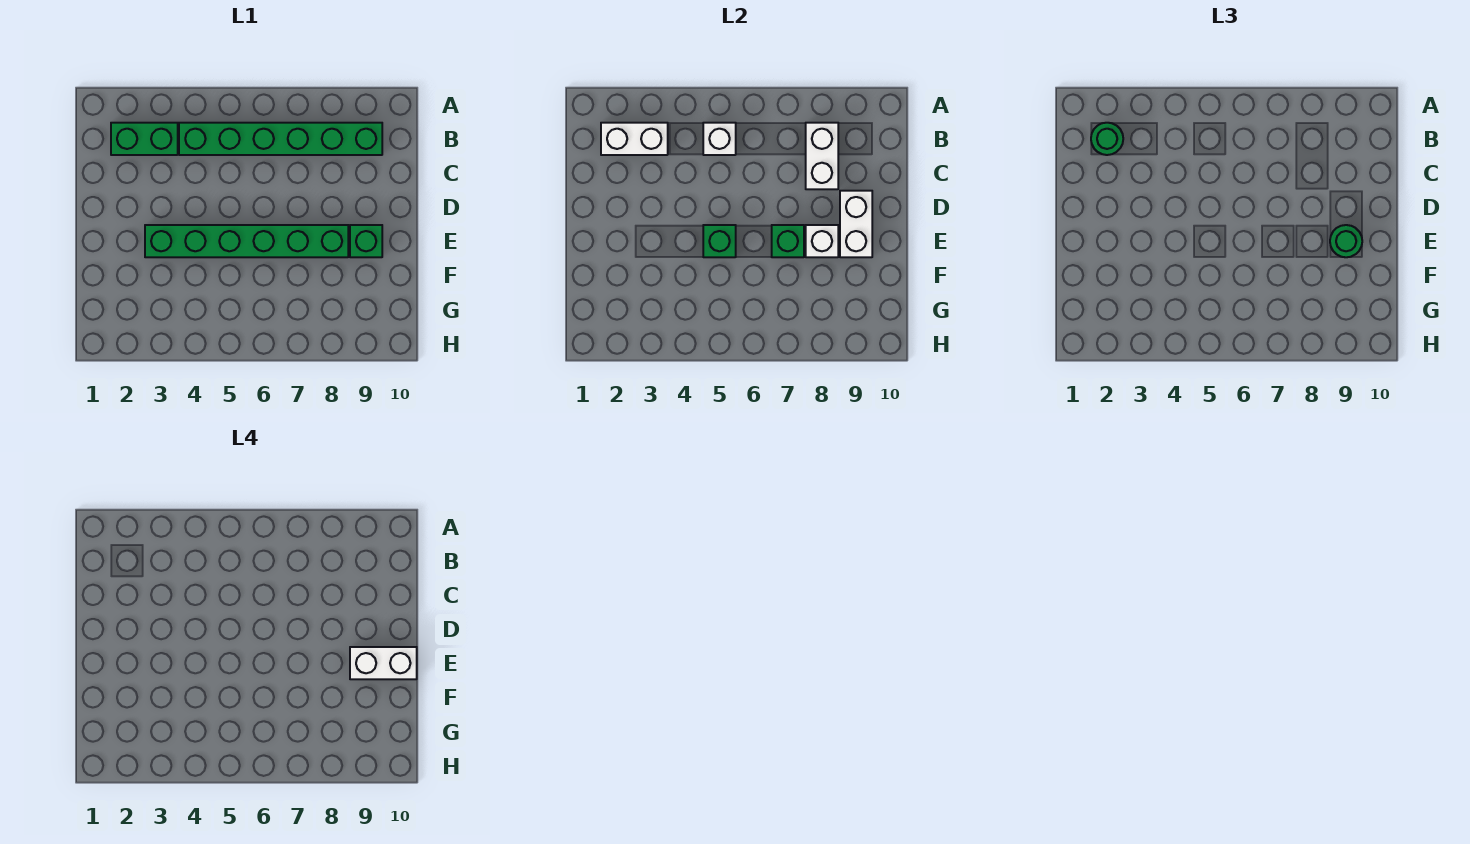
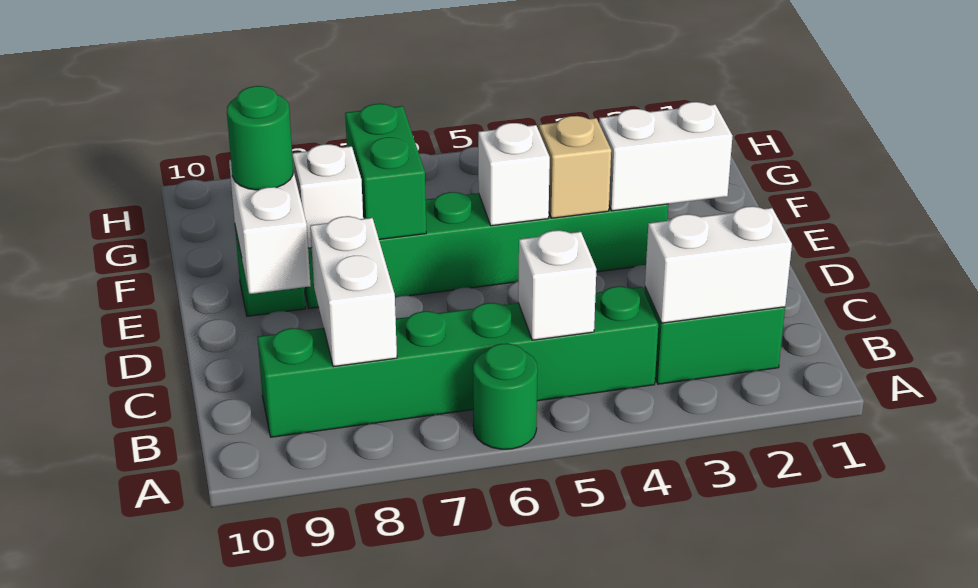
green 1x1 round brick [1091,123,1123,155] -> green 1x1 round brick moved to [473,343,538,449]
none -> tan 1x1 brick [539,116,611,218]
green 1x1 brick [703,225,736,257] -> white 1x1 brick [478,123,550,226]
green 1x1 brick [772,225,804,257] -> green 1x2 brick [345,104,426,239]
white 1x2 brick [350,647,417,679] -> white 1x2 brick moved to [599,102,732,211]

